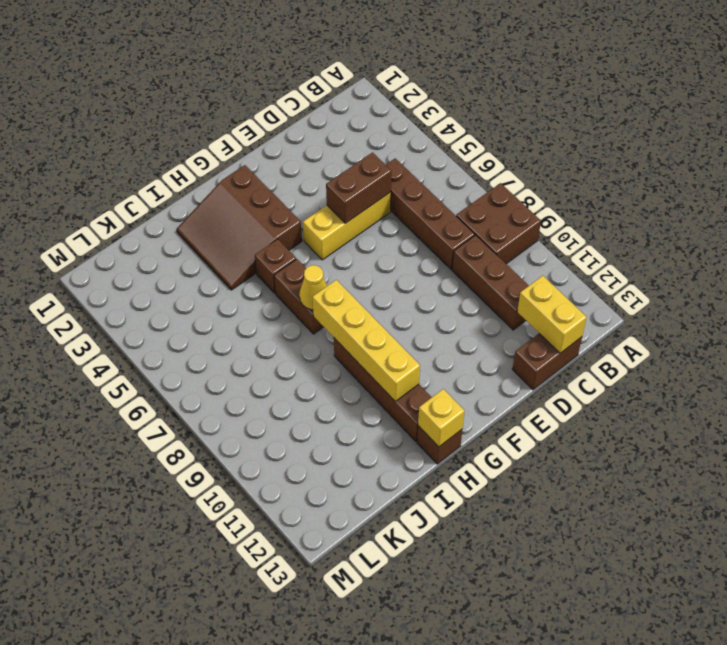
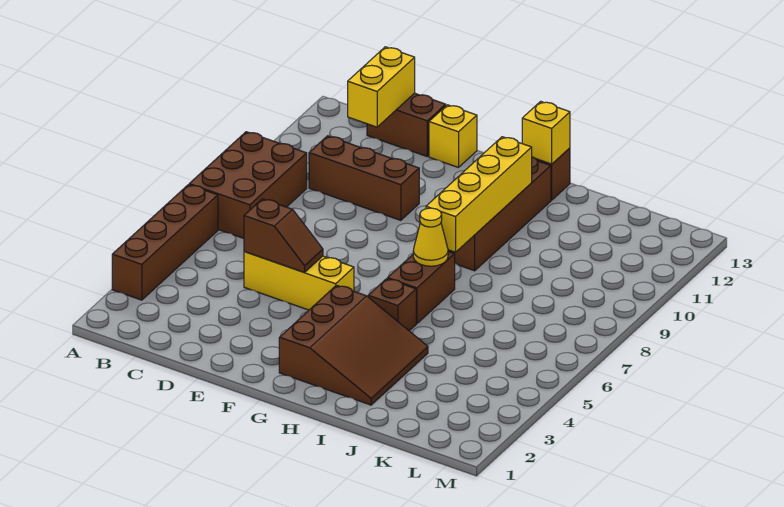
brown 2x2 brick [456,183,541,264] -> brown 2x3 brick [189,132,307,238]
brown 1x4 brick [386,158,475,269] -> brown 1x4 brick moved to [112,185,218,300]
brown 1x3 brick [452,235,529,330] -> brown 1x3 brick turned to [309,136,419,220]
brown 1x2 brick [326,152,392,223] -> brown 1x2 slope [244,199,323,272]
none -> yellow 1x1 brick [429,105,477,168]

